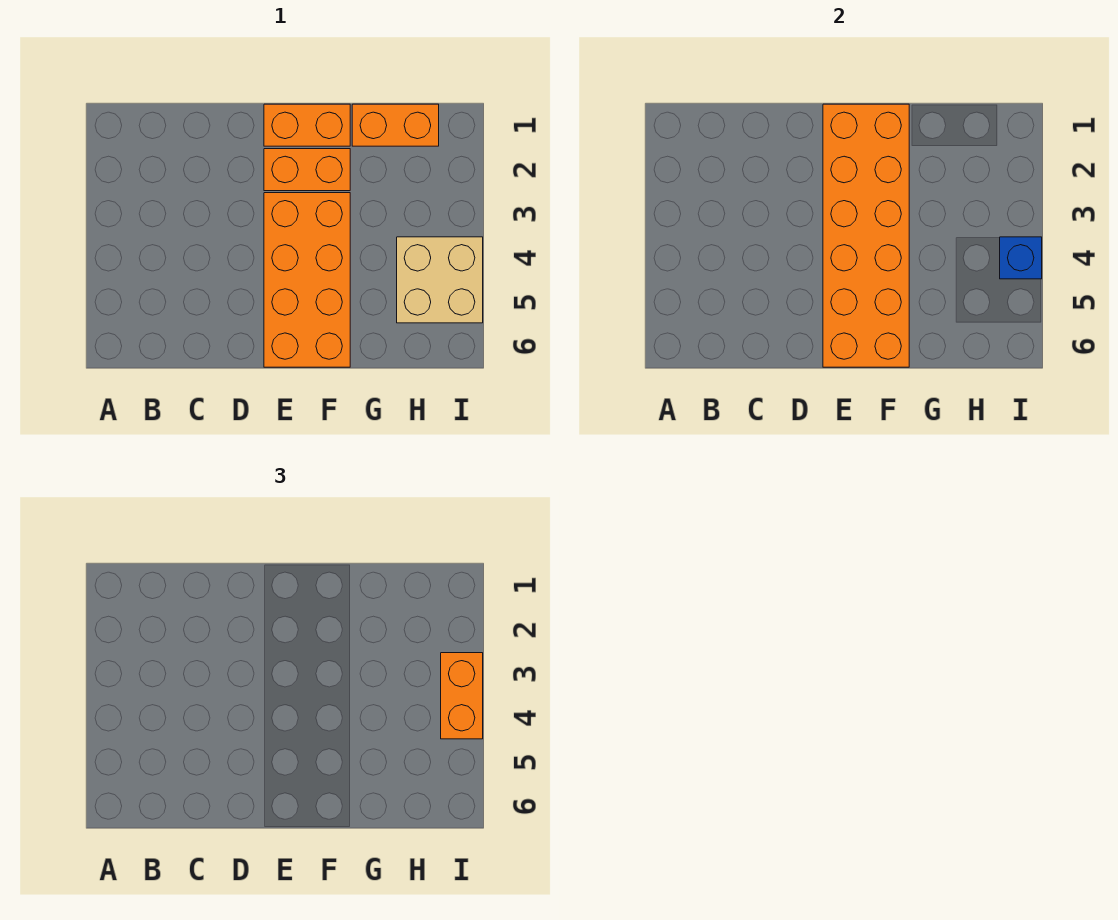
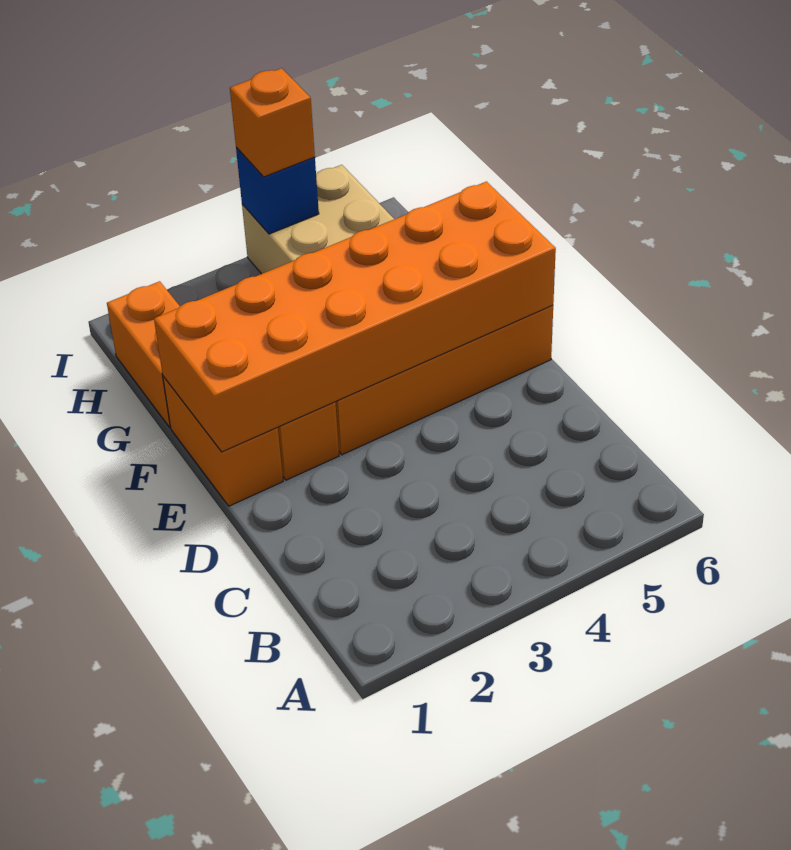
orange 1x2 brick [441,653,483,739] -> orange 1x1 brick [230,68,315,177]

